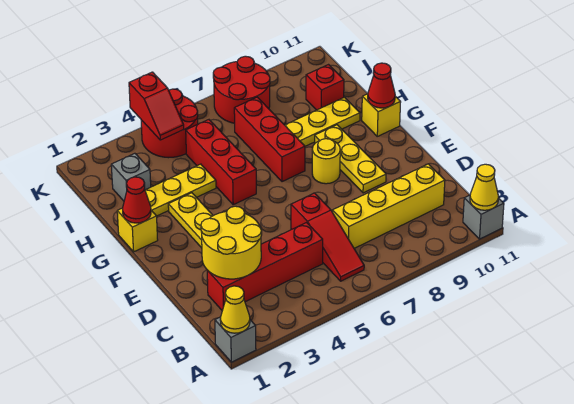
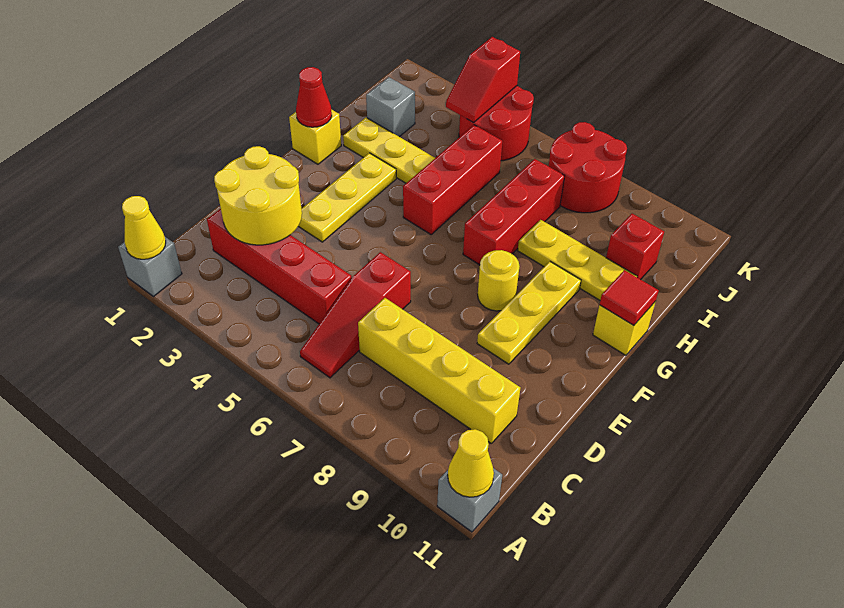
red 1x1 cone [368,63,395,108] -> red 1x1 tile [600,270,659,326]

